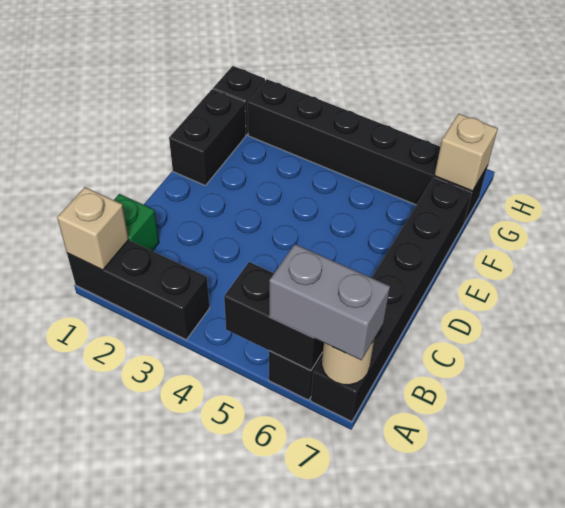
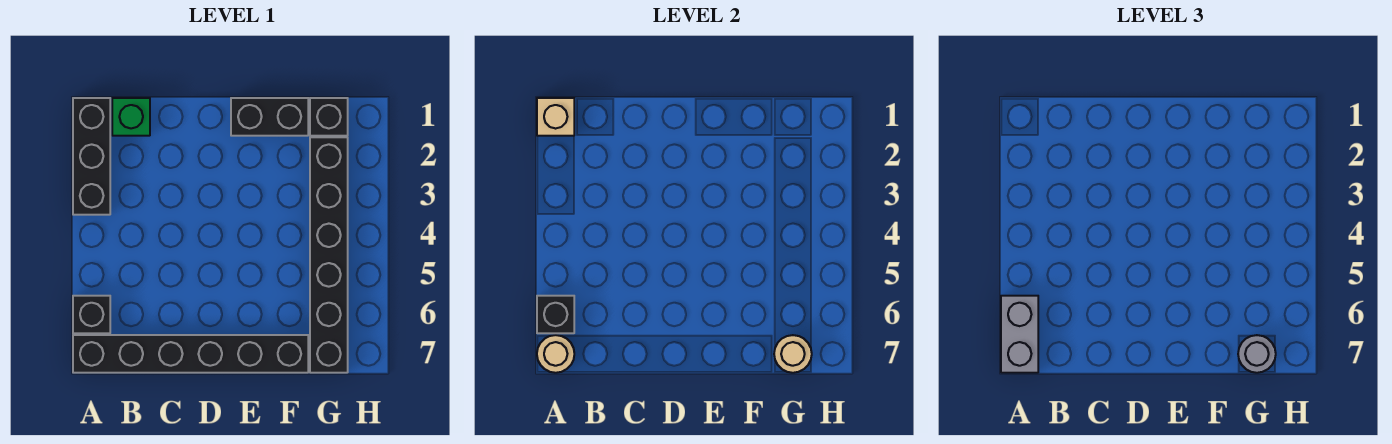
black 1x2 brick [224,262,324,371] -> black 1x1 brick [537,296,574,333]
tan 1x1 brick [434,114,498,191] -> tan 1x1 round brick [774,335,812,373]
none -> grey 1x1 round brick [1238,335,1276,373]

